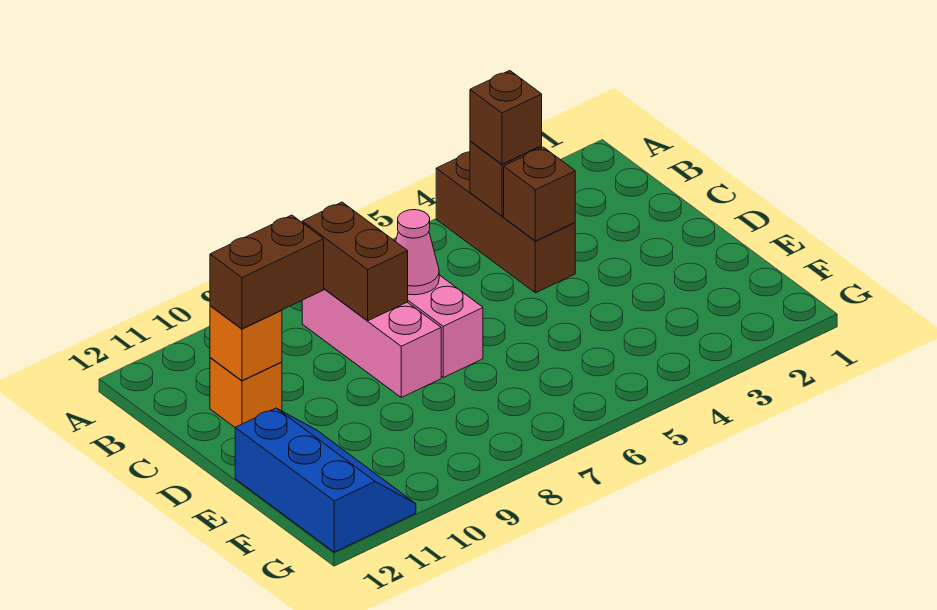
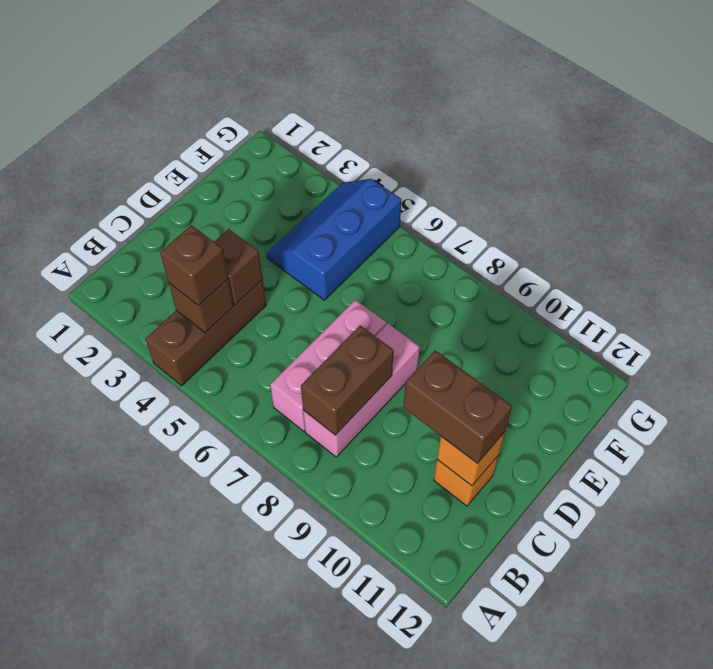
pink 1x1 cone [396,210,439,295] -> none
blue 2x3 slope [235,408,416,552] -> blue 2x3 slope moved to [266,179,401,300]

